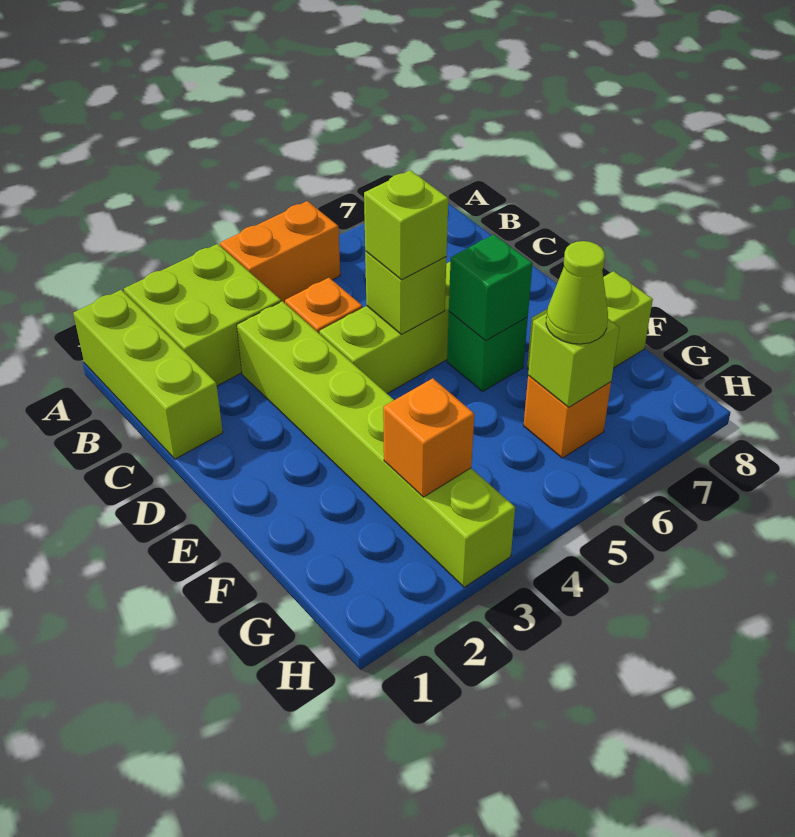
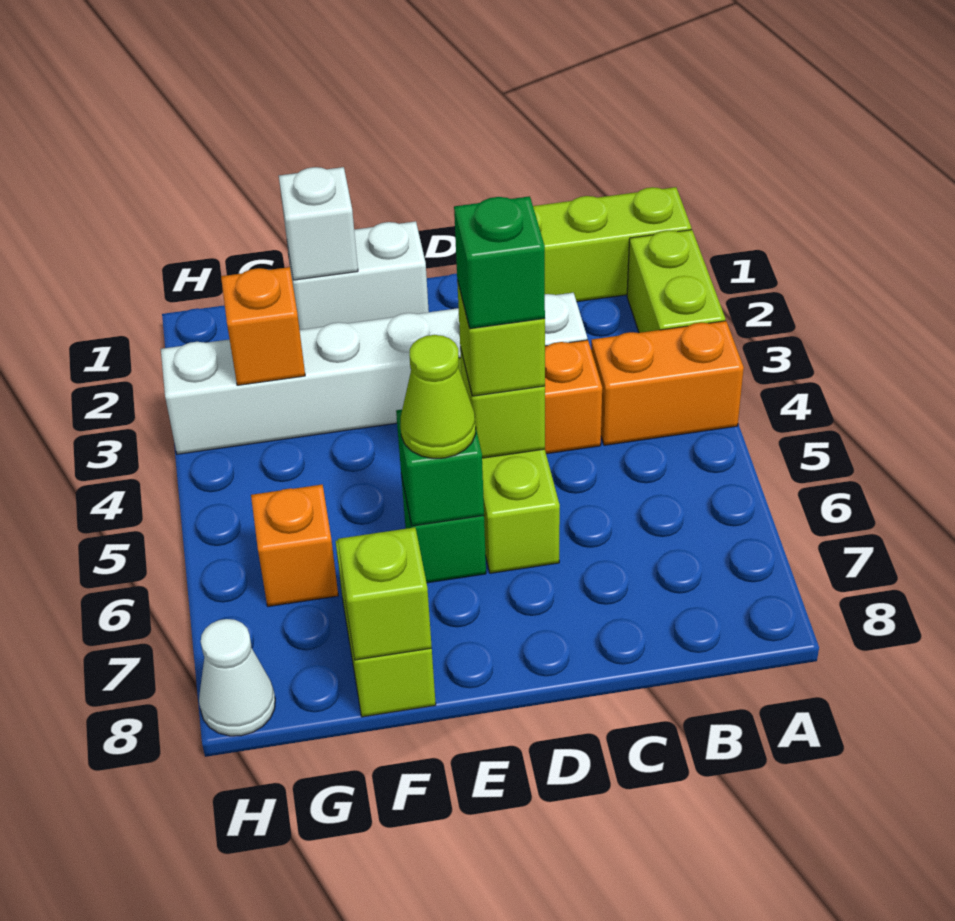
lime 2x2 brick [124,244,281,386] -> lime 1x2 brick [627,230,725,333]
orange 1x2 brick [220,201,340,303] -> orange 1x2 brick turned to [591,321,744,445]
lime 1x6 brick [237,301,515,587] -> white 1x6 brick [161,293,587,454]
none -> green 1x1 brick [454,196,545,329]
none -> white 1x2 brick [287,221,429,330]
none -> white 1x1 brick [279,167,358,280]
lime 1x1 brick [528,313,620,408] -> lime 1x1 brick moved to [338,527,432,660]
lime 1x1 cone [546,241,608,344] -> lime 1x1 cone moved to [400,335,476,458]
none -> white 1x1 cone [199,619,275,736]

